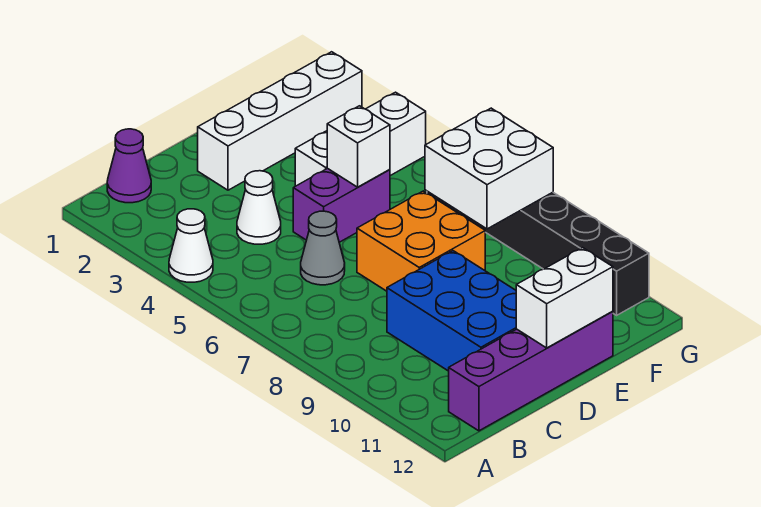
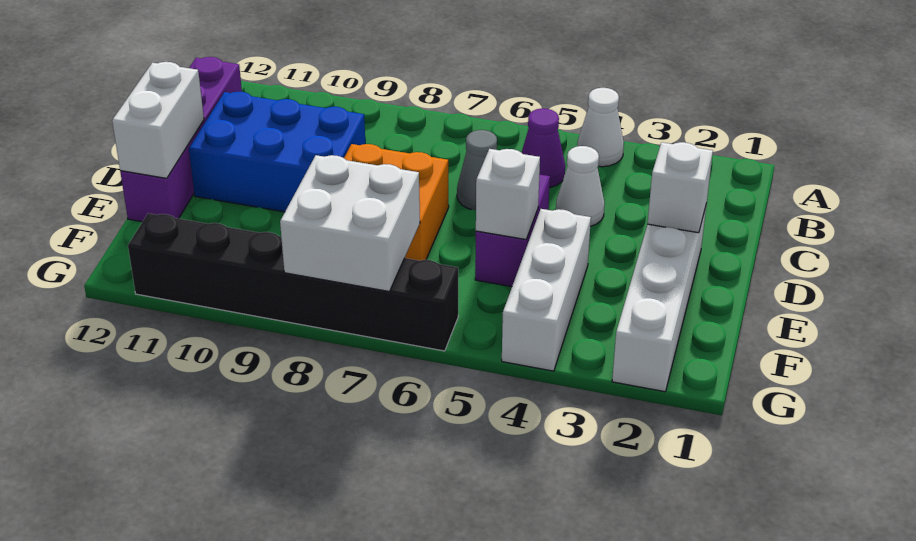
purple 1x1 cone [107,129,151,203] -> purple 1x1 cone moved to [521,108,565,188]
none -> white 1x1 brick [647,142,713,233]

